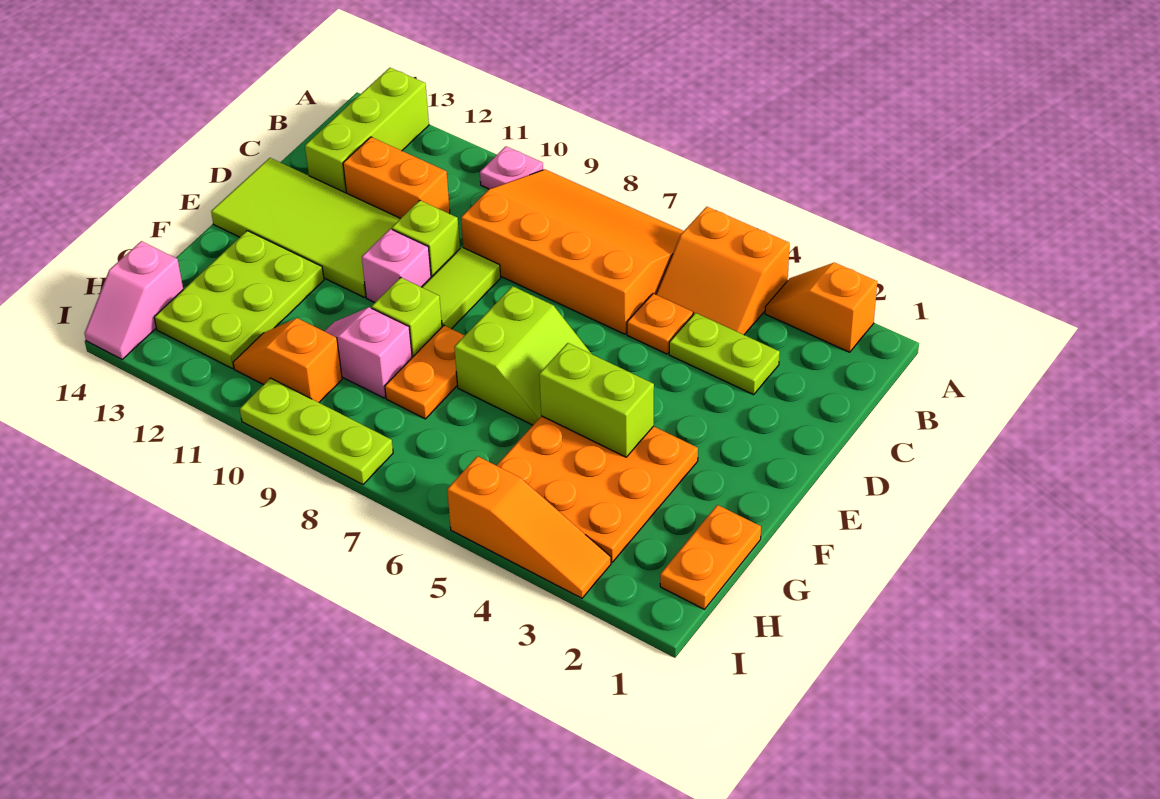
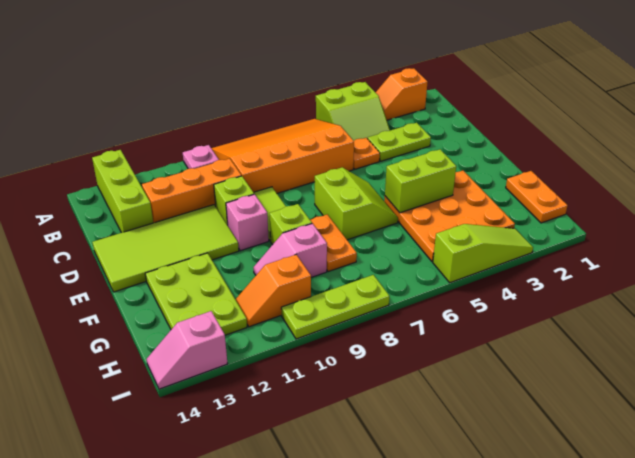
orange 2x2 slope [656,207,790,335] -> lime 2x2 slope [316,82,390,141]
orange 1x2 brick [343,137,450,218] -> orange 1x3 brick [142,159,241,223]
pink 1x2 slope [85,241,183,359] -> pink 1x2 slope turned to [146,311,228,389]
orange 1x3 slope [447,456,611,598] -> lime 1x3 slope [433,224,533,283]

